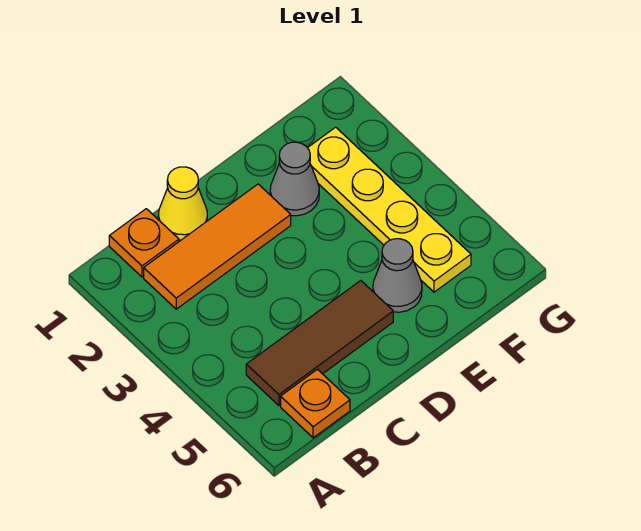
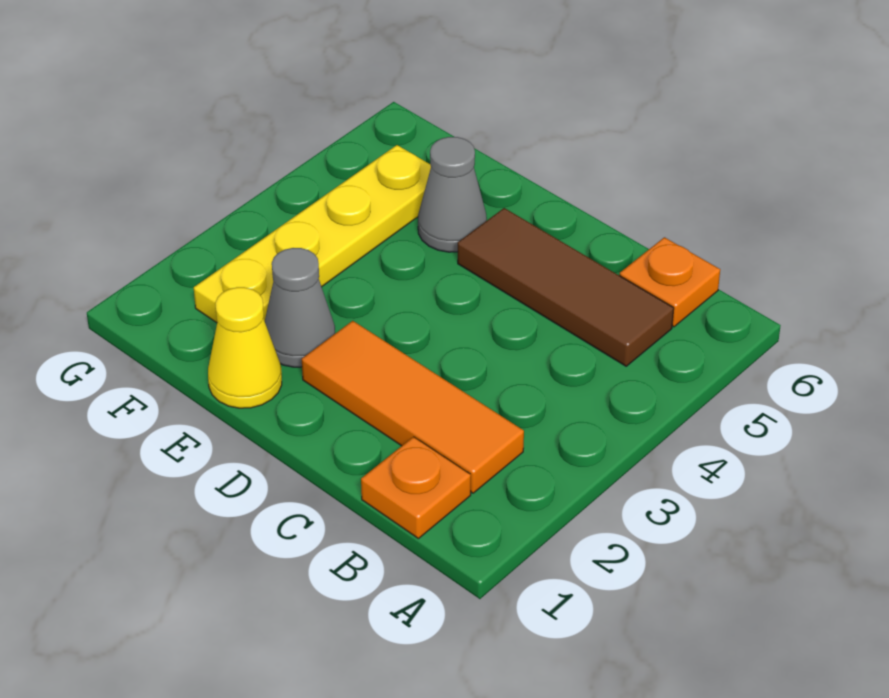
yellow 1x1 cone [158,167,207,240] -> yellow 1x1 cone moved to [208,287,282,408]

